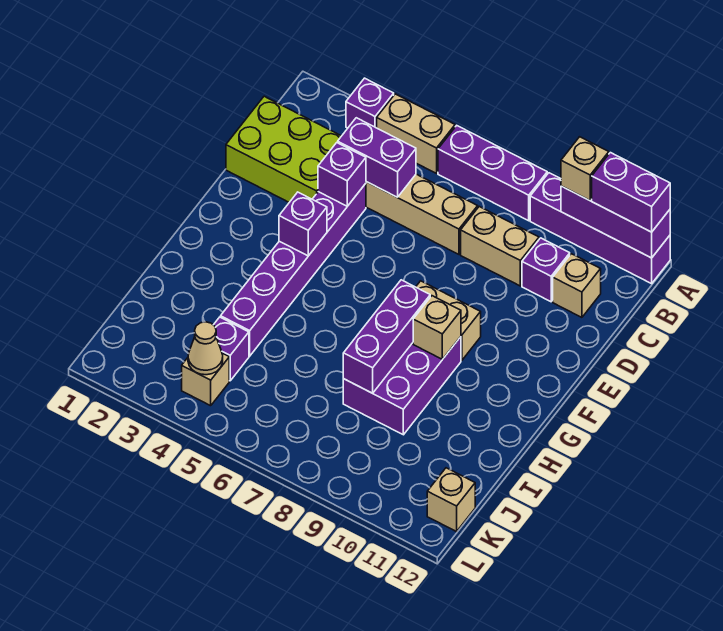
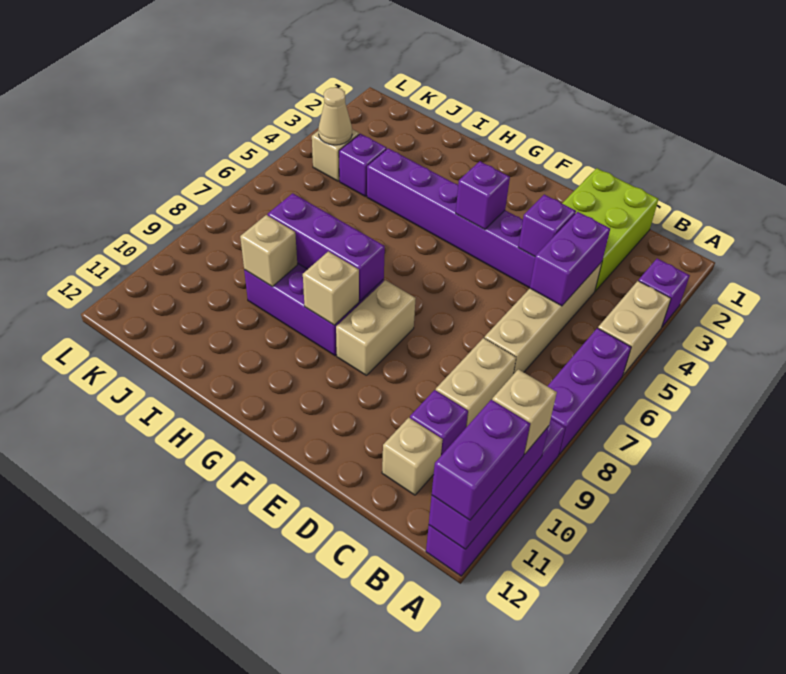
tan 1x1 brick [427,468,475,532] -> tan 1x1 brick moved to [240,215,297,286]

